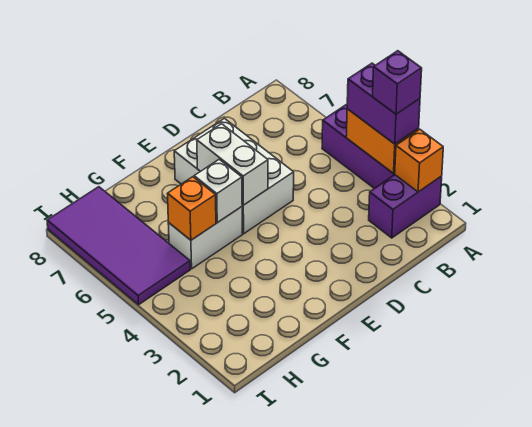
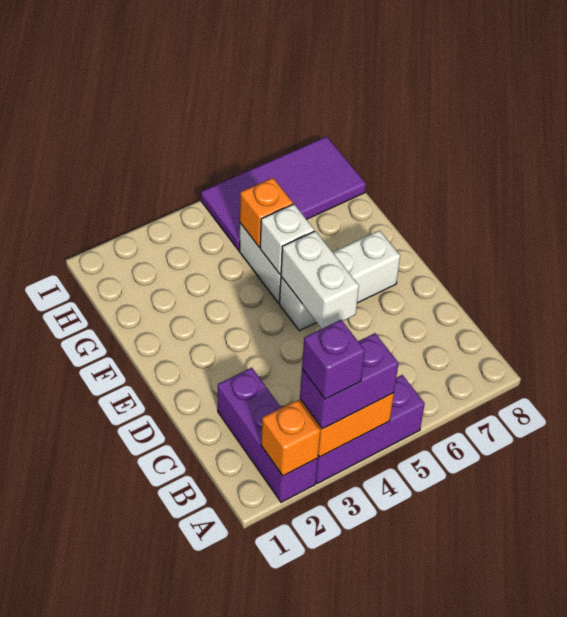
purple 1x2 brick [369,175,442,238] -> purple 1x3 brick [218,368,318,502]
white 2x3 brick [174,118,294,234] -> white 1x3 brick [280,230,400,331]
white 1x2 brick [197,124,268,205] -> white 1x2 brick turned to [281,231,359,329]

